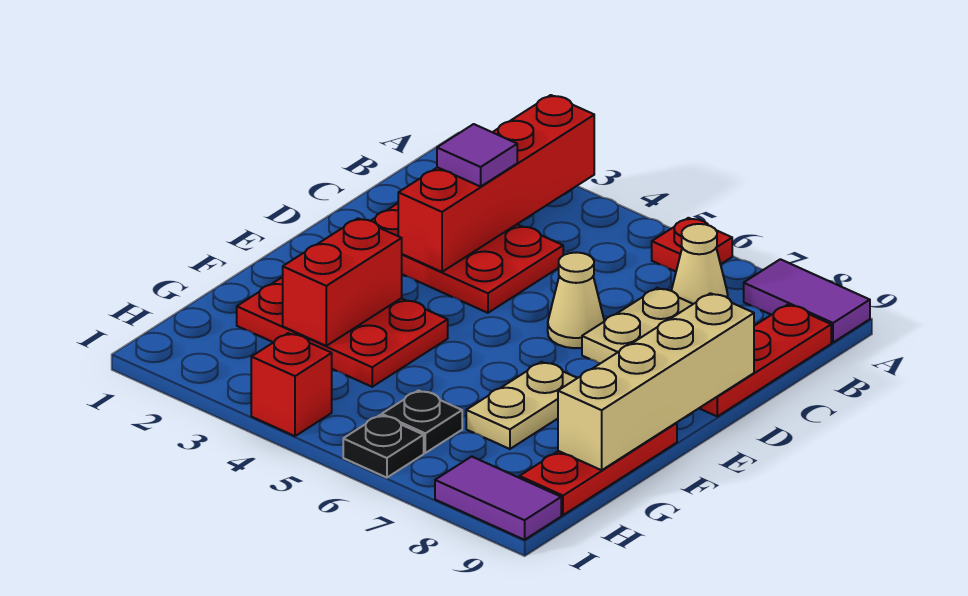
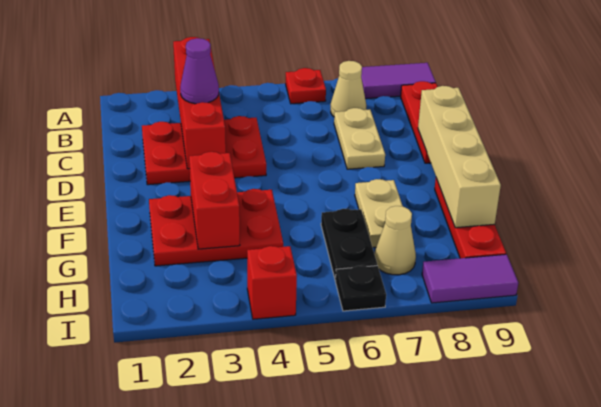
purple 1x1 tile [437,124,517,187] -> purple 1x1 cone [180,38,219,104]
tan 1x1 cone [548,252,604,348] -> tan 1x1 cone moved to [374,206,416,275]
black 1x1 plate [382,390,462,453] -> black 1x2 plate [321,209,377,280]

